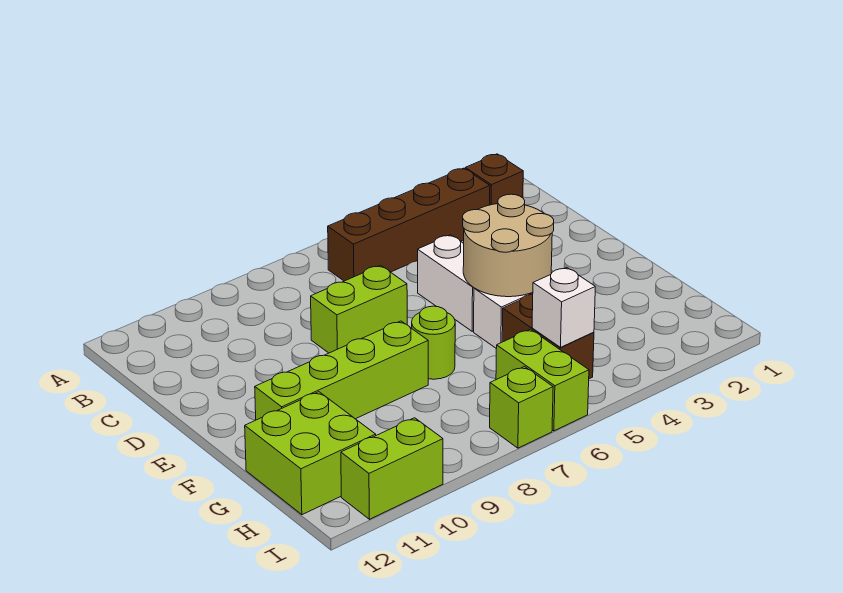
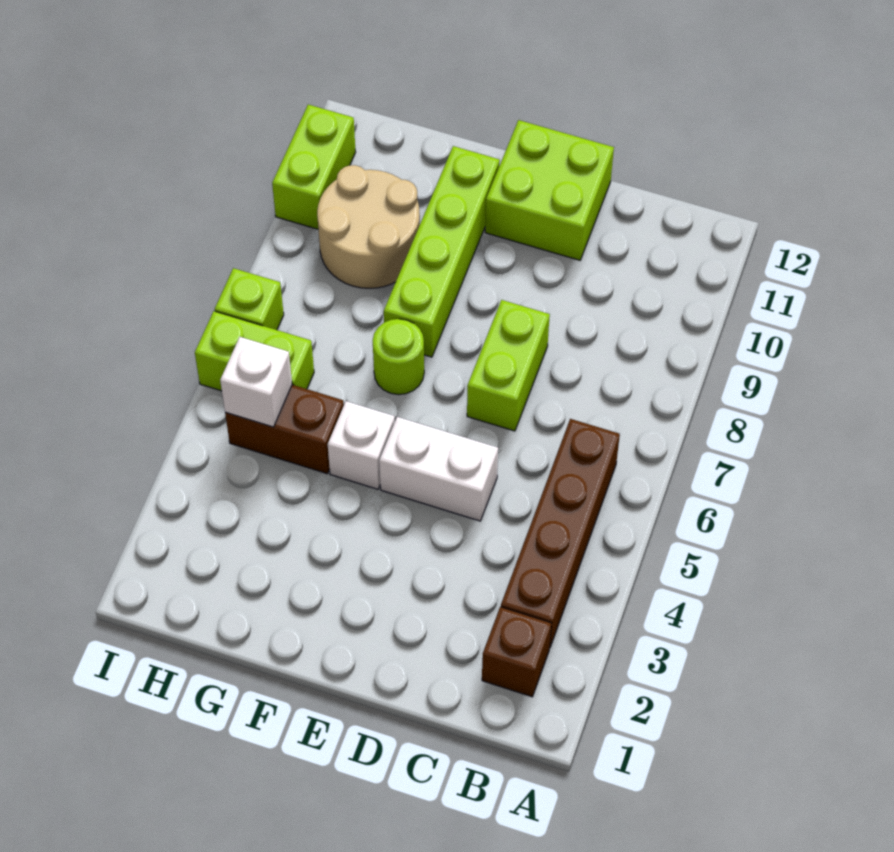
tan 2x2 round brick [463,194,554,297] -> tan 2x2 round brick moved to [317,165,420,288]
lime 2x2 brick [245,392,376,515] -> lime 2x2 brick moved to [485,120,614,260]

